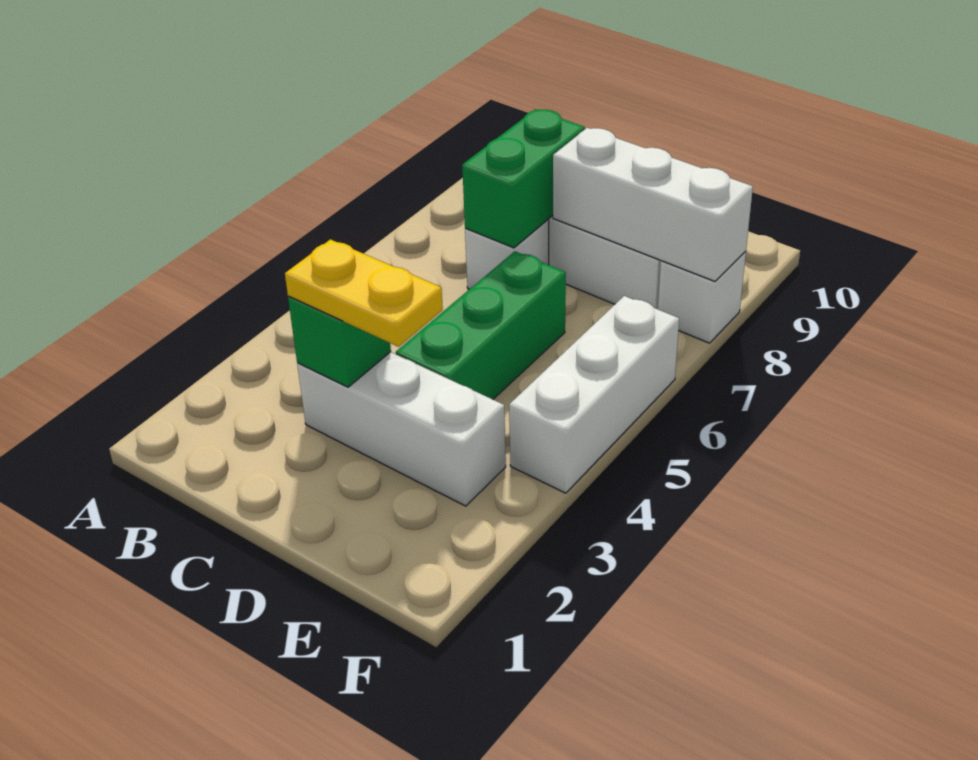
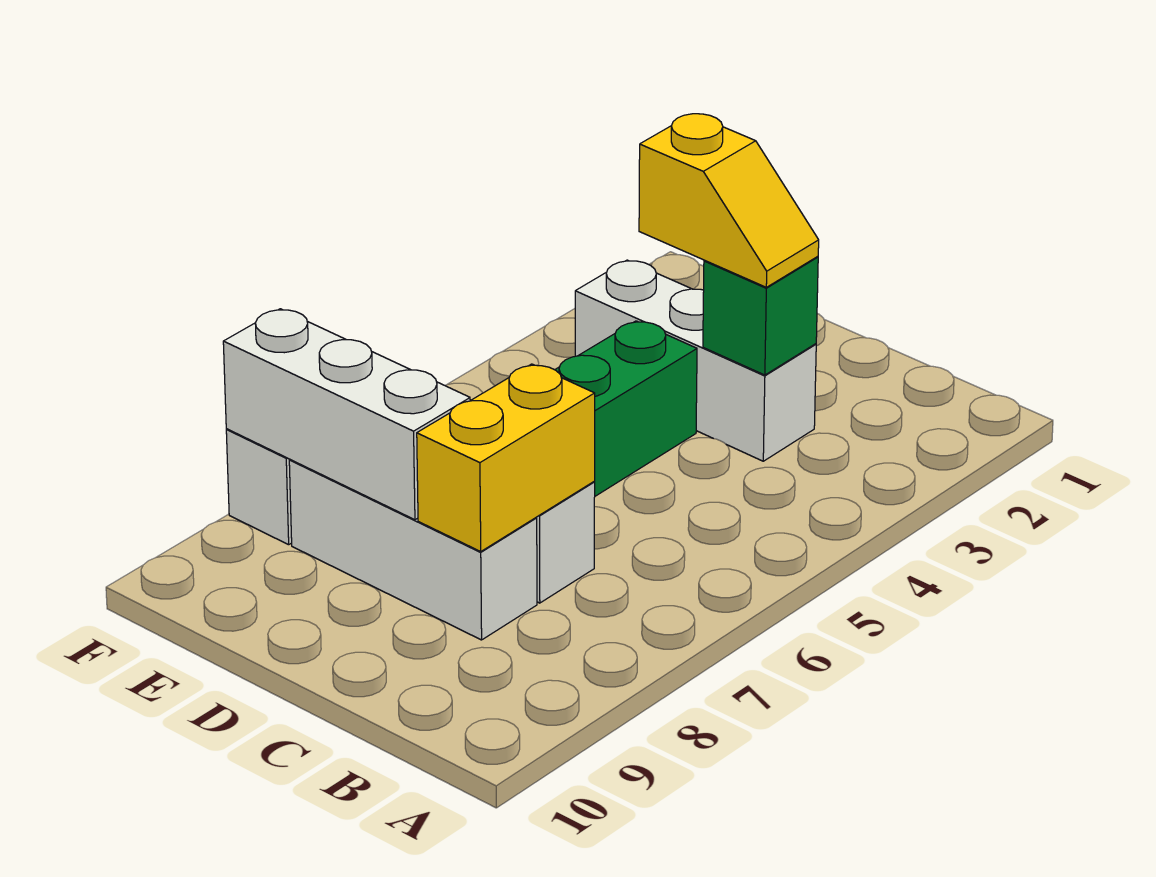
yellow 1x2 plate [285,239,443,347] -> yellow 1x2 slope [639,114,819,287]
green 1x2 brick [462,109,585,248] -> yellow 1x2 brick [417,364,595,551]
white 1x3 brick [509,296,679,493] -> none

